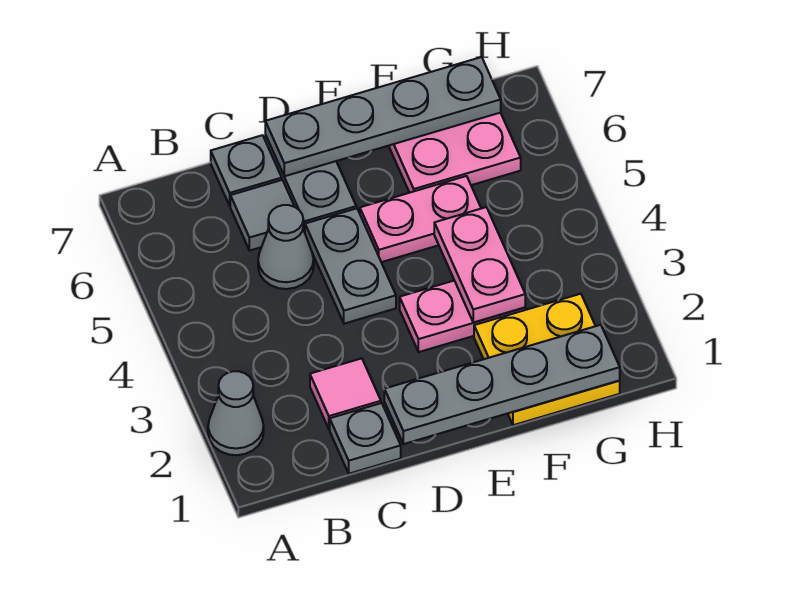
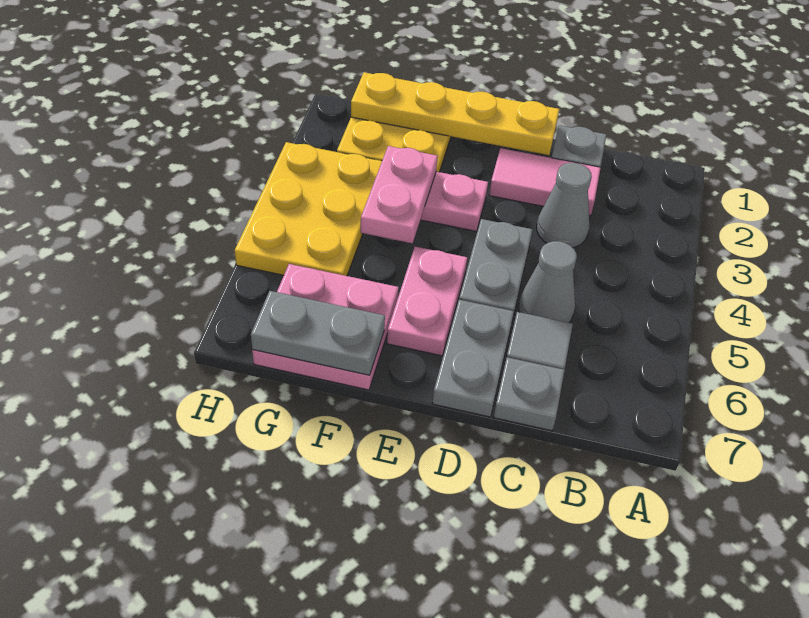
grey 1x1 cone [208,371,264,455] -> grey 1x1 cone moved to [537,163,592,248]
pink 1x1 tile [310,358,381,429] -> pink 1x2 tile [489,148,601,216]
grey 1x4 plate [384,325,620,444] -> yellow 1x4 plate [351,72,559,155]
grey 1x4 plate [265,57,501,176] -> grey 1x2 plate [251,291,385,375]
pink 1x2 plate [360,176,481,262] -> pink 1x2 plate turned to [387,247,467,356]
none -> yellow 2x3 plate [235,142,382,276]

